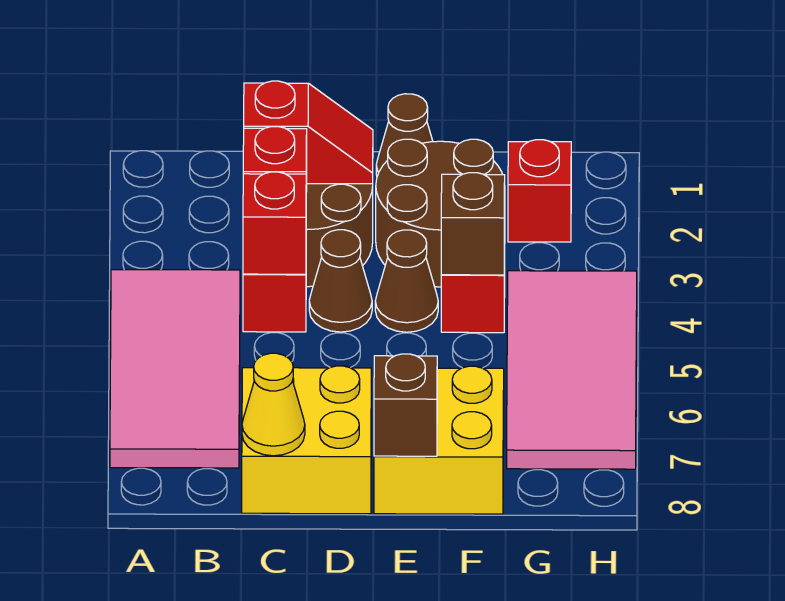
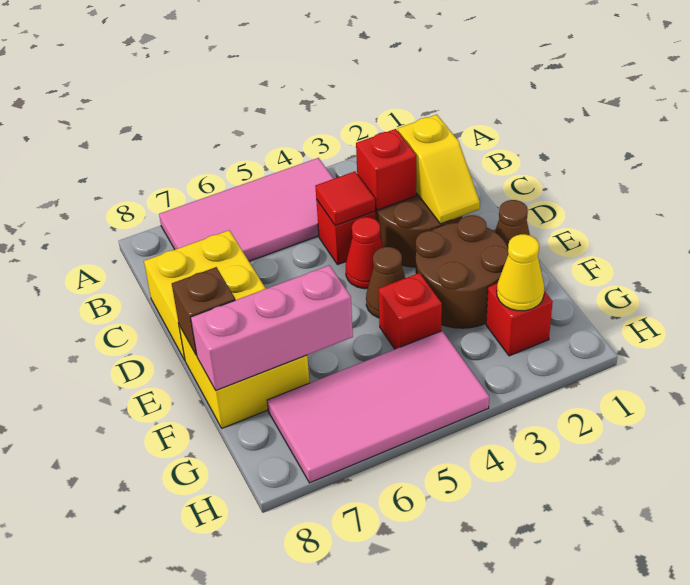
red 1x2 slope [244,81,373,184] -> yellow 1x2 slope [398,115,480,224]
red 1x1 brick [243,172,306,274] -> red 1x1 tile [315,171,375,226]
yellow 1x1 cone [242,353,305,456] -> yellow 1x1 cone moved to [497,234,544,311]
brown 1x1 cone [309,230,372,332] -> red 1x1 cone [346,217,383,289]
brown 1x1 brick [441,173,505,275] -> none
none -> pink 1x3 brick [191,265,353,390]

